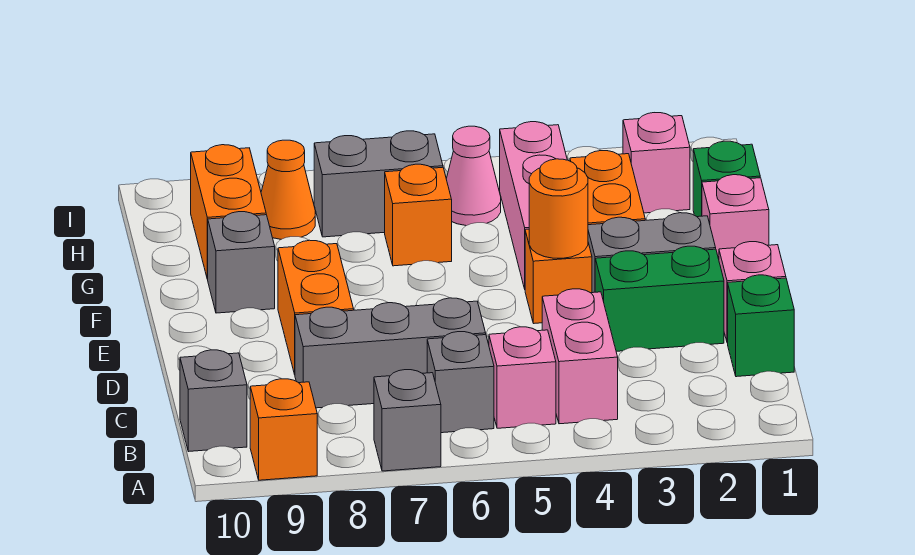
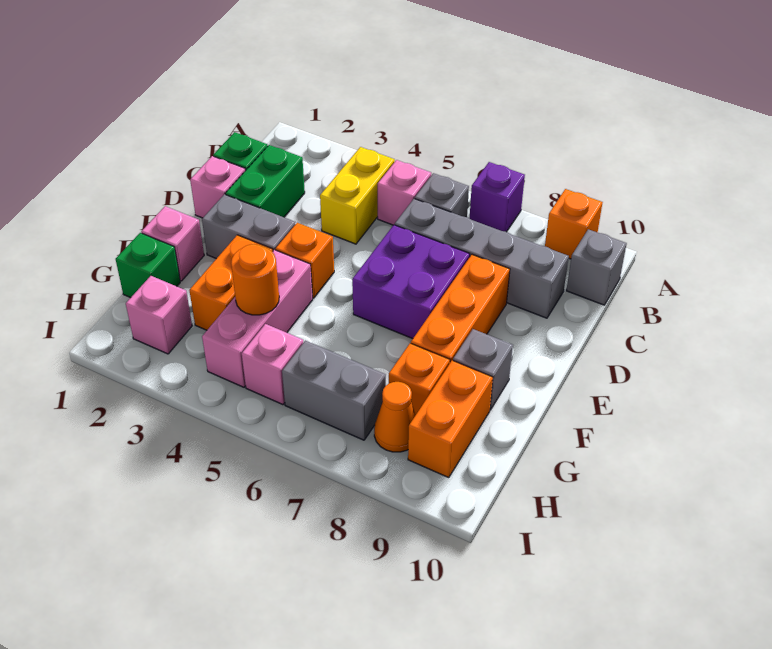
grey 1x1 brick [374,370,441,471] -> purple 1x1 brick [470,162,525,232]
pink 1x2 brick [542,289,618,424] -> yellow 1x2 brick [320,147,395,244]
grey 1x3 brick [295,298,486,408] -> grey 1x4 brick [395,199,569,318]
green 1x2 brick [595,246,724,351] -> green 1x2 brick turned to [225,145,305,217]
none -> purple 2x2 brick [352,225,470,339]
orange 1x2 brick [278,240,354,374] -> orange 1x3 brick [411,255,510,362]
orange 1x1 round brick [529,159,588,258] -> orange 1x1 round brick moved to [231,244,279,315]
orange 1x1 brick [385,164,452,266] -> orange 1x1 brick moved to [389,343,450,415]
pink 1x1 cone [446,126,501,226] -> pink 1x1 brick [242,324,303,405]

